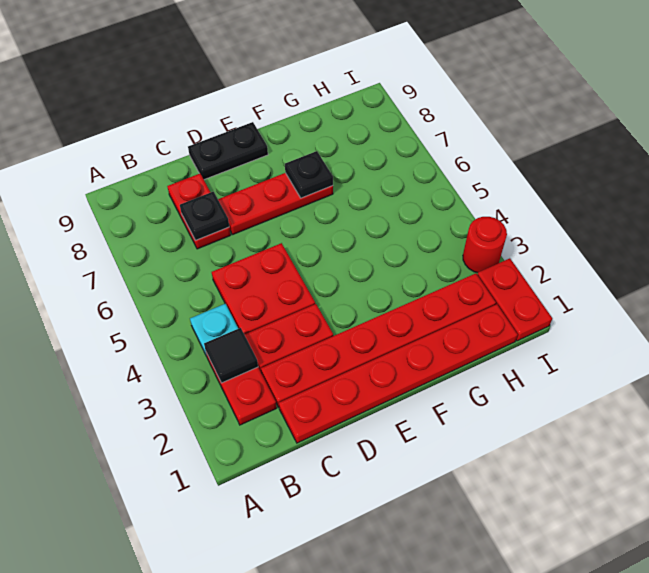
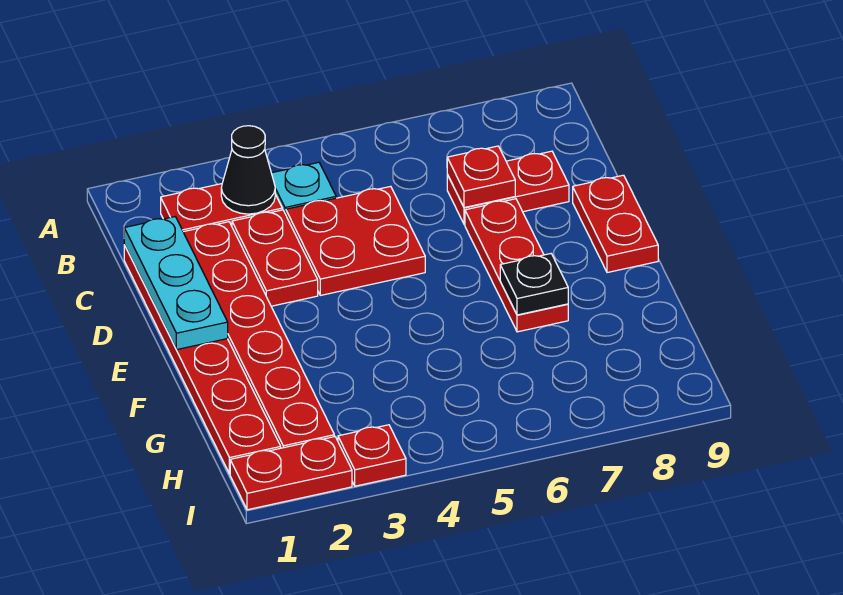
black 1x1 tile [204,328,258,383] -> black 1x1 cone [221,126,275,214]
none -> cyan 1x3 plate [124,217,228,350]
black 1x1 plate [180,192,229,241] -> red 1x1 plate [447,146,515,208]
black 1x2 plate [188,122,268,180] -> red 1x2 plate [573,175,658,273]
red 1x1 round brick [463,217,507,273] -> red 1x1 plate [338,425,406,486]

